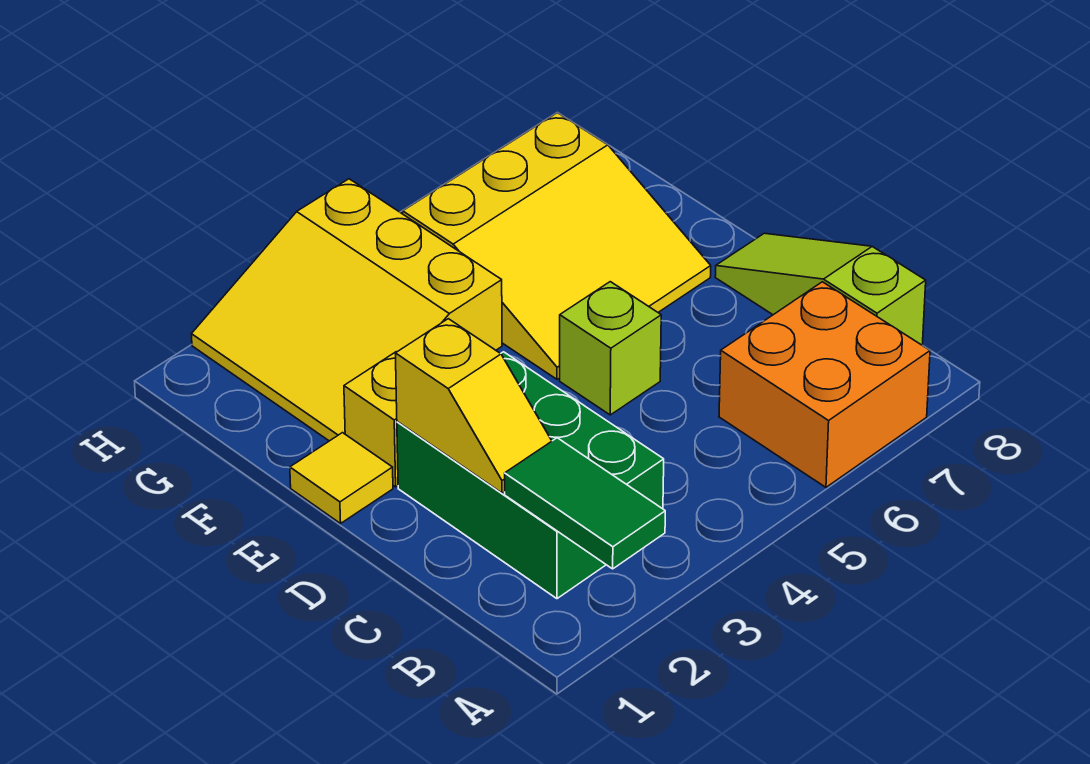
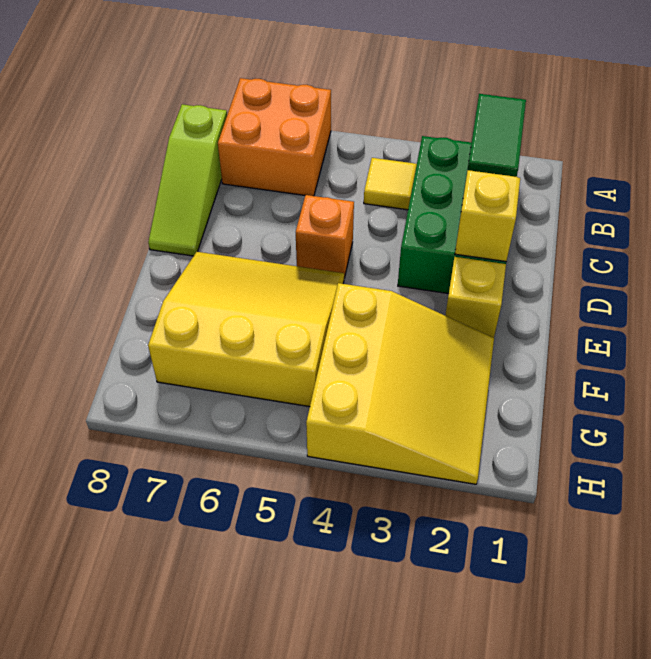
lime 1x1 brick [560,282,661,415] -> orange 1x1 brick [296,195,354,278]
yellow 1x1 tile [290,433,393,523] -> yellow 1x1 tile moved to [364,158,417,210]

